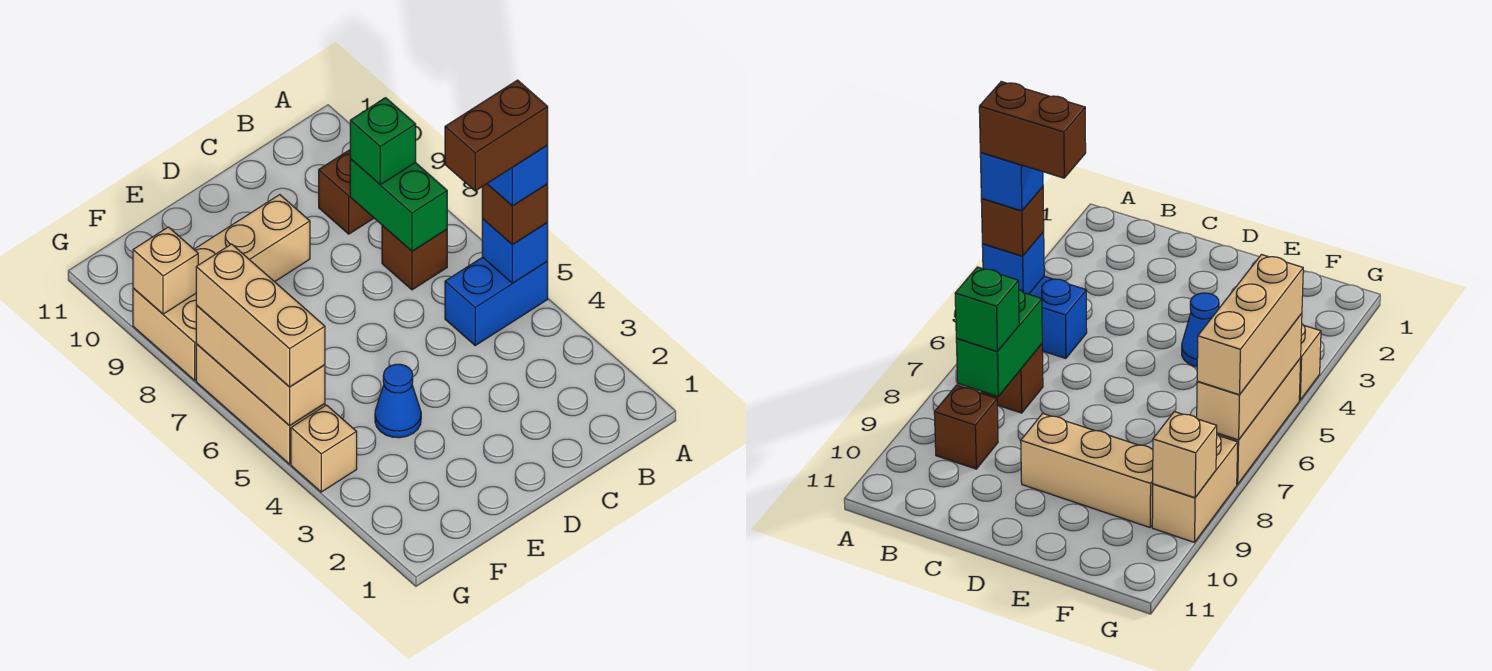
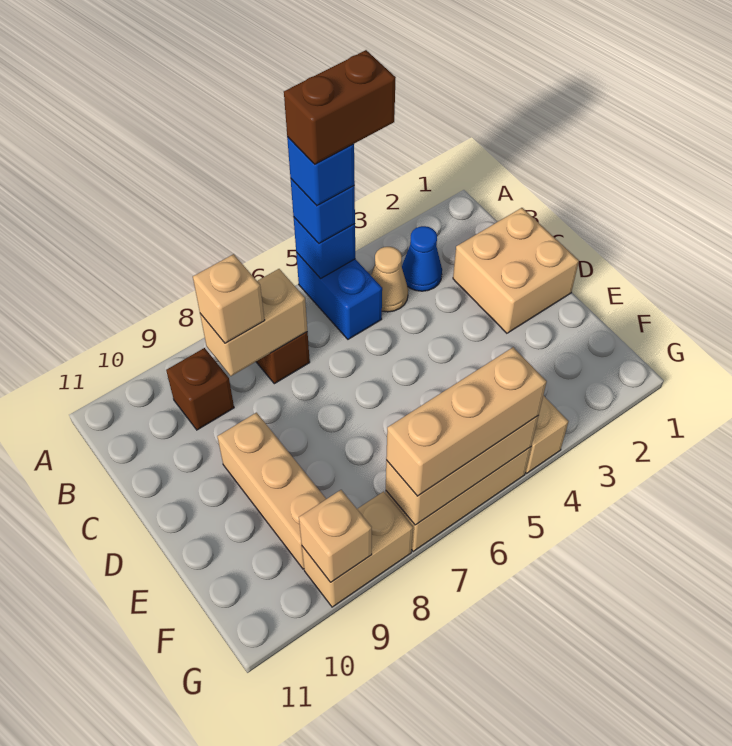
brown 1x1 brick [482,184,548,244] -> blue 1x1 brick [291,179,355,244]
brown 1x2 brick [445,80,548,191] -> brown 1x2 brick turned to [284,50,396,164]
none -> tan 1x1 cone [371,247,408,312]
green 1x2 brick [350,159,447,251] -> tan 1x2 brick [200,269,307,376]
green 1x1 brick [350,98,416,185] -> tan 1x1 brick [193,254,265,343]
none -> tan 2x2 brick [453,208,579,333]
blue 1x1 cone [375,364,421,438] -> blue 1x1 cone moved to [402,226,442,291]

